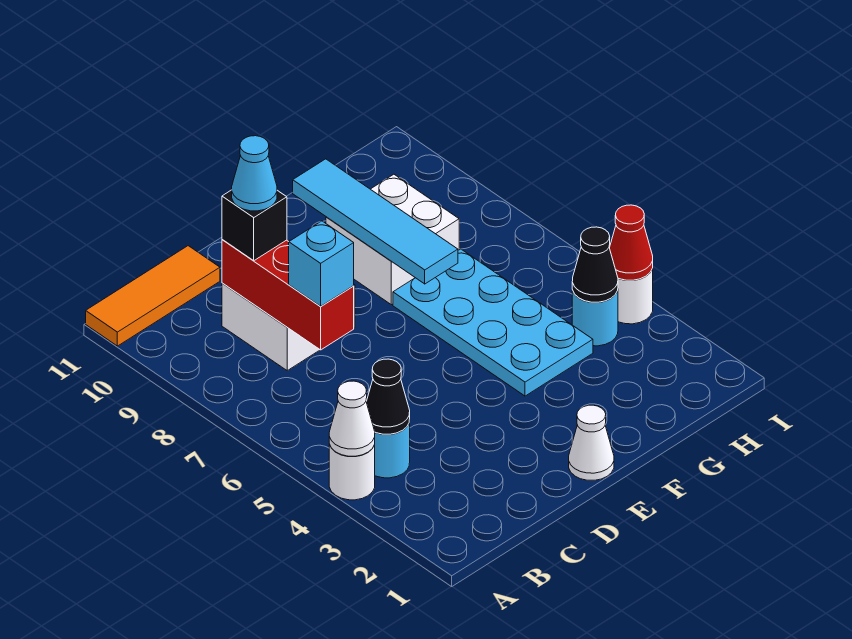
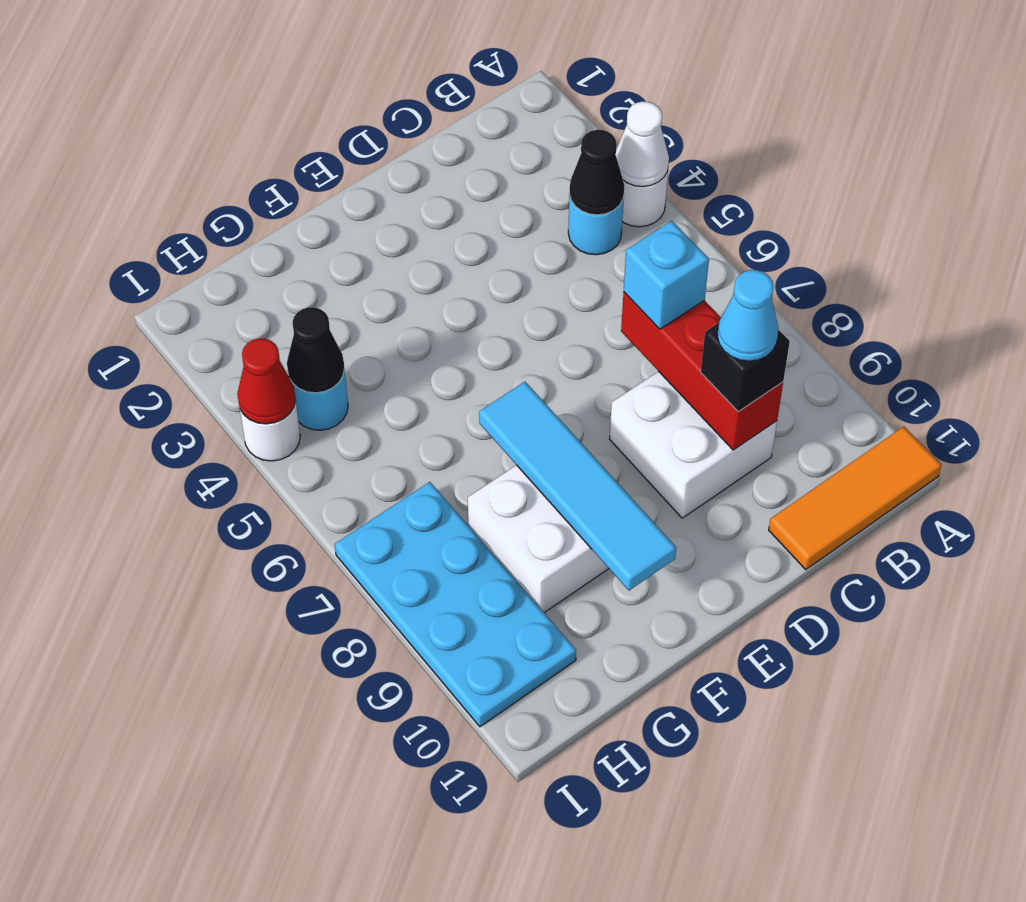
white 1x1 cone [569,405,614,480] -> none
cyan 2x4 plate [393,249,593,396] -> cyan 2x4 plate moved to [335,482,576,727]

